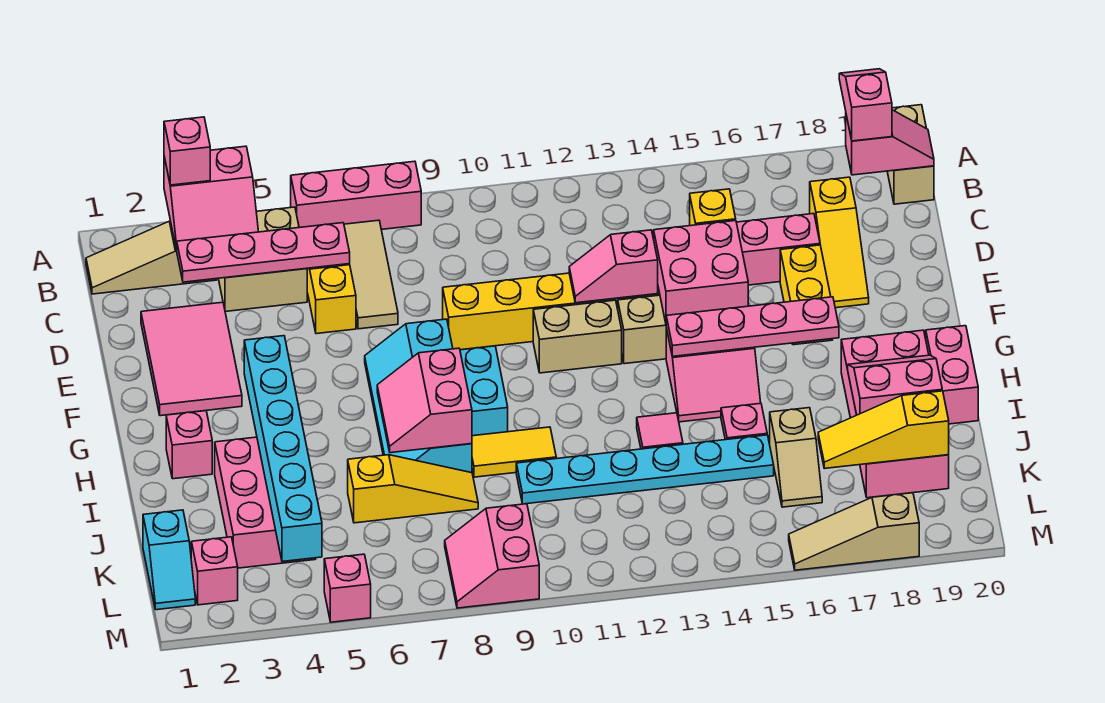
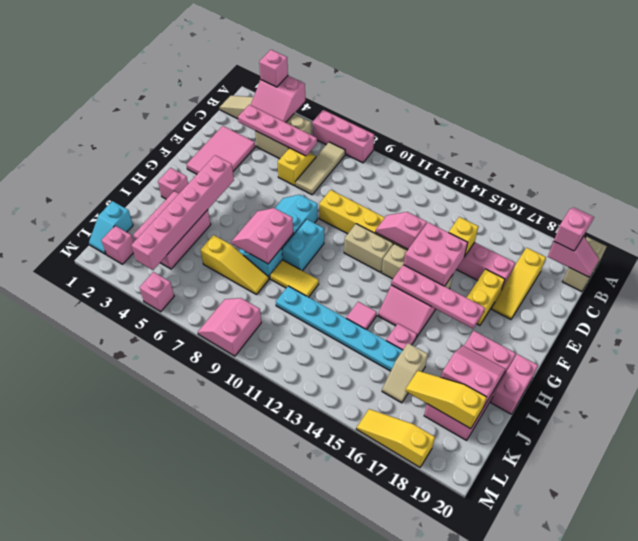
cyan 1x6 brick [244,336,322,562] -> pink 1x6 brick [131,155,234,270]
tan 1x3 slope [789,493,919,570] -> yellow 1x3 slope [356,409,435,467]

